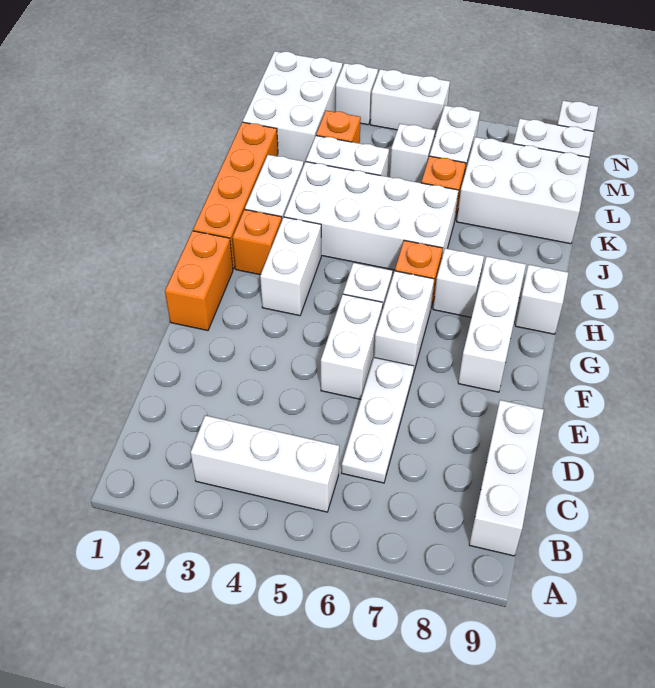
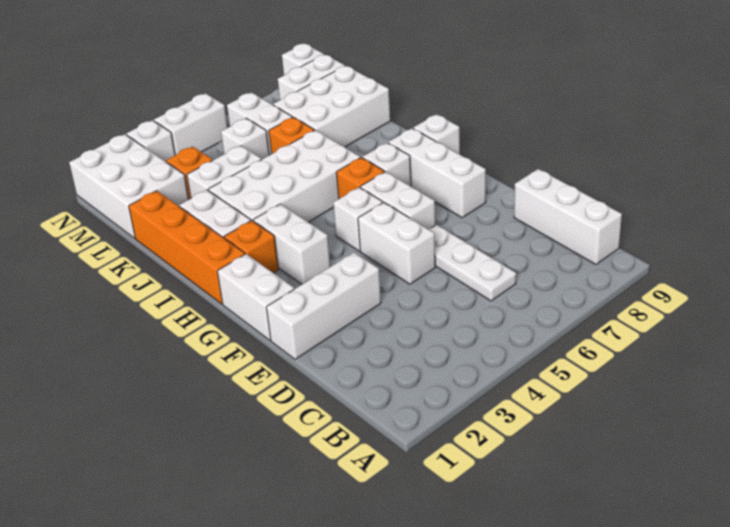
white 1x3 brick [190,415,339,512] -> white 1x3 brick moved to [266,253,381,359]
orange 1x2 brick [165,231,233,331] -> white 1x2 brick [217,254,294,340]

